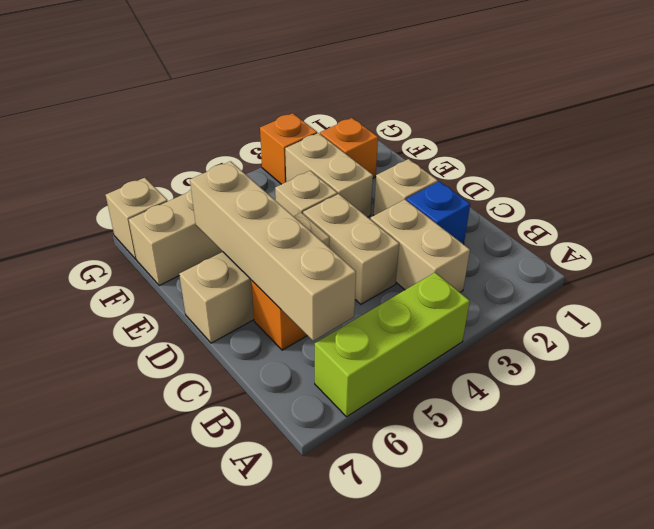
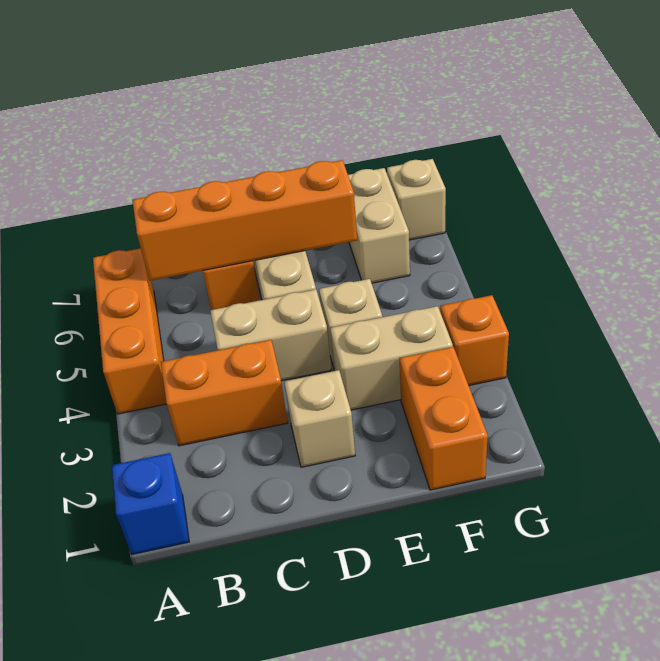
lime 1x3 brick [315,273,470,417] -> orange 1x3 brick [93,248,167,414]
tan 1x2 brick [371,200,470,292] -> orange 1x2 brick [161,340,288,446]
tan 1x4 brick [190,161,356,341] -> orange 1x4 brick [132,160,357,281]
blue 1x1 brick [406,181,470,244] -> blue 1x1 brick moved to [112,453,189,554]
orange 1x1 brick [320,118,378,178] -> orange 1x2 brick [399,347,488,490]

